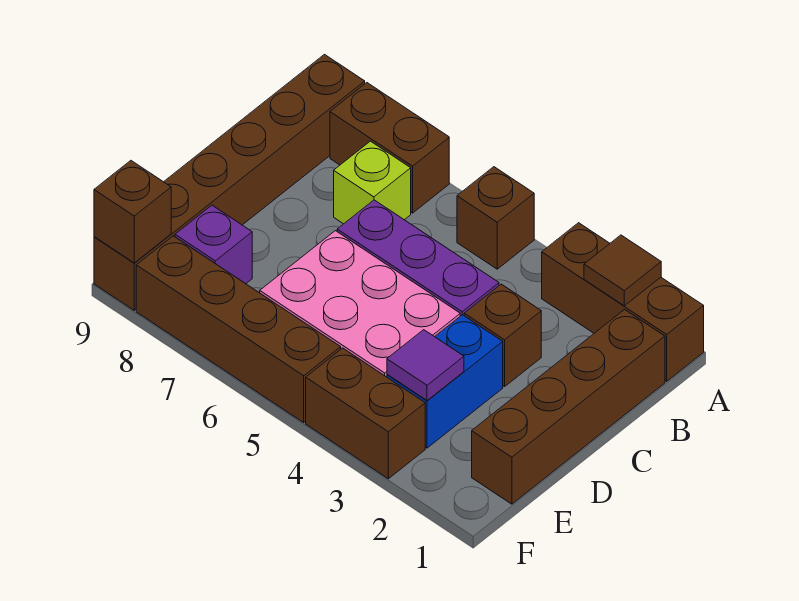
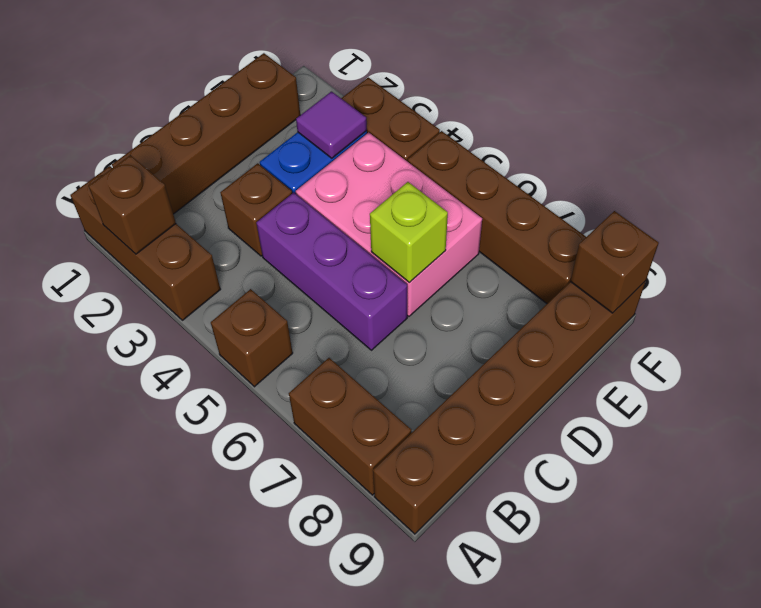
brown 1x1 tile [584,235,661,306] -> brown 1x1 brick [89,155,176,254]
lime 1x1 brick [334,141,411,224] -> lime 1x1 brick moved to [370,182,448,283]
purple 1x1 brick [175,205,252,284] -> none

